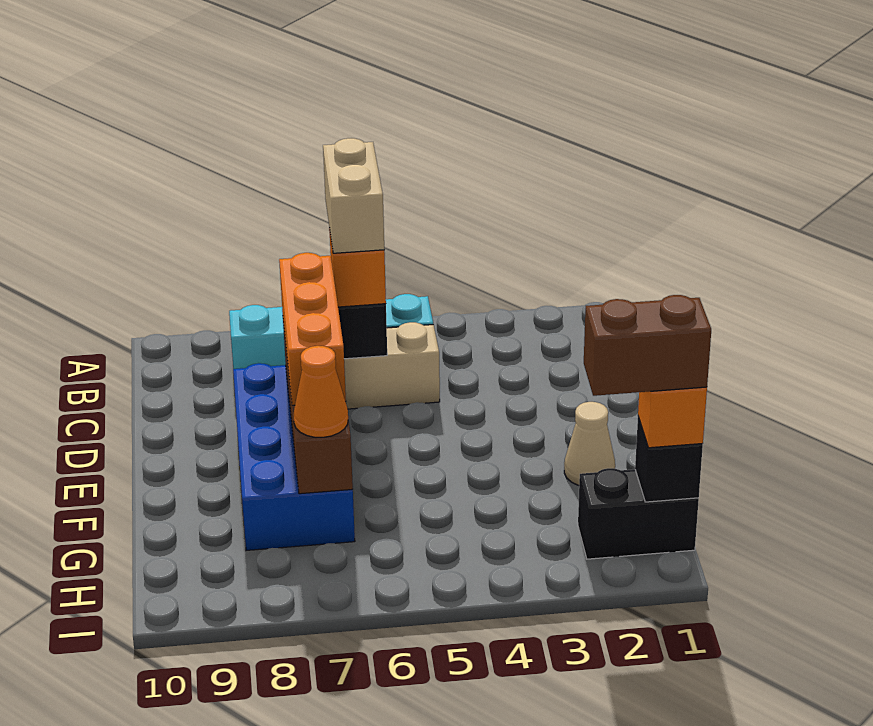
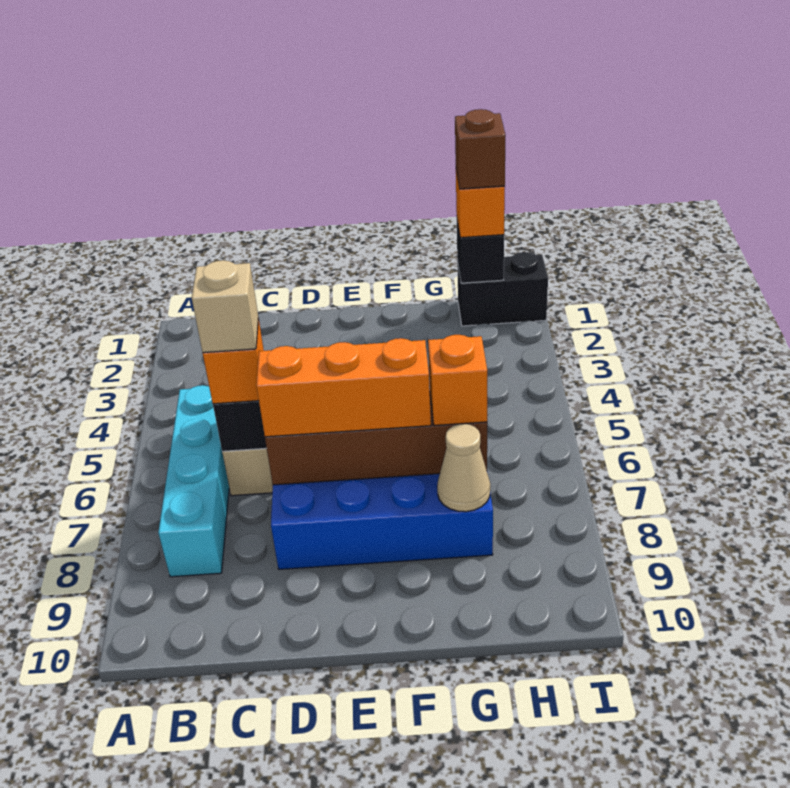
tan 1x2 brick [323,138,384,253] -> tan 1x1 brick [192,260,258,353]
tan 1x1 cone [564,402,615,485] -> tan 1x1 cone moved to [437,424,490,512]
orange 1x1 cone [294,346,348,437] -> orange 1x1 brick [428,335,487,426]
black 1x2 brick [578,468,699,559] -> black 1x2 brick turned to [457,252,548,326]
brown 1x2 brick [584,295,711,396] -> brown 1x1 brick [455,109,506,189]

